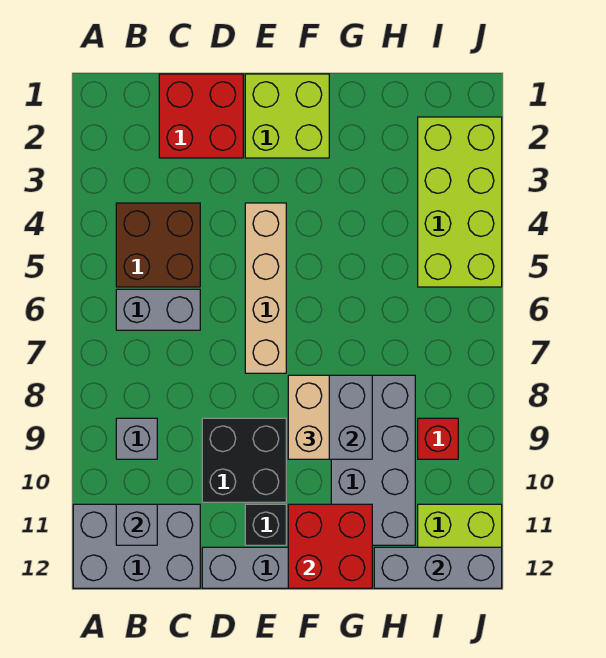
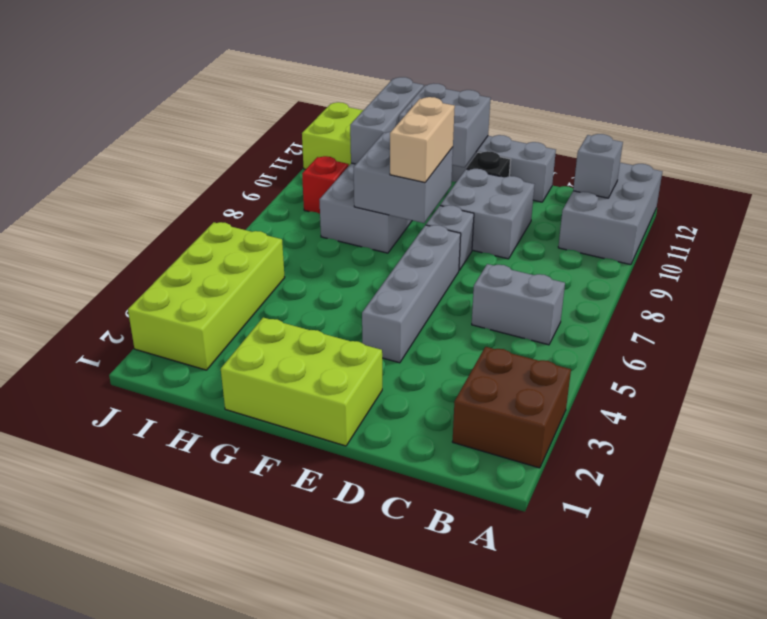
grey 2x3 brick [73,504,200,588] -> grey 2x3 brick turned to [558,163,662,265]
brown 2x2 brick [116,203,200,287] -> brown 2x2 brick moved to [452,347,571,468]
grey 1x1 brick [116,418,157,459] -> grey 1x1 brick moved to [426,205,474,270]
red 2x2 brick [159,74,243,158] -> none
black 2x2 brick [202,418,286,502] -> grey 2x2 brick [440,169,534,259]
lime 2x2 brick [245,74,329,158] -> lime 2x3 brick [221,317,382,446]
tan 1x4 brick [245,203,286,373] -> grey 1x4 brick [362,225,461,363]
red 2x2 brick [288,504,372,588] -> grey 2x2 brick [399,84,490,167]
grey 1x3 brick [374,547,502,588] -> grey 1x3 brick turned to [350,77,424,164]

